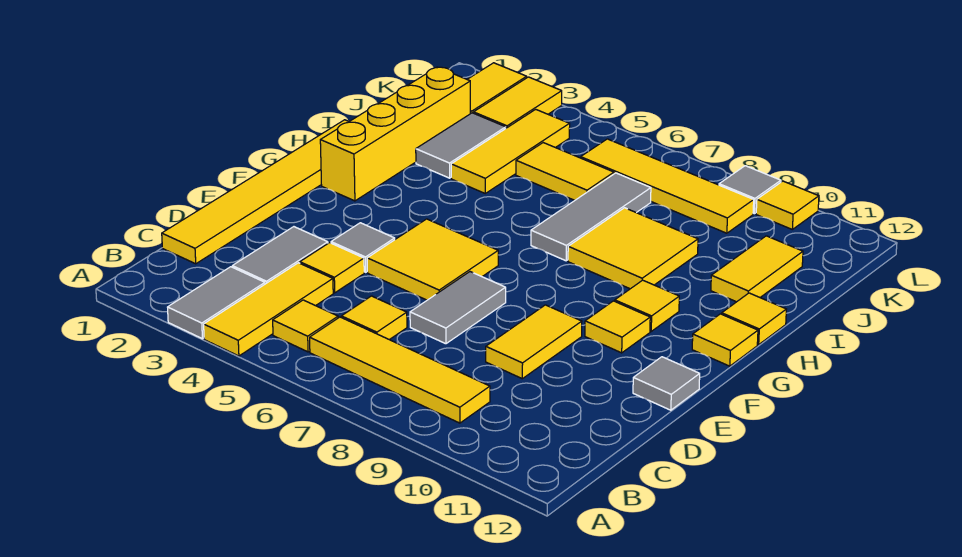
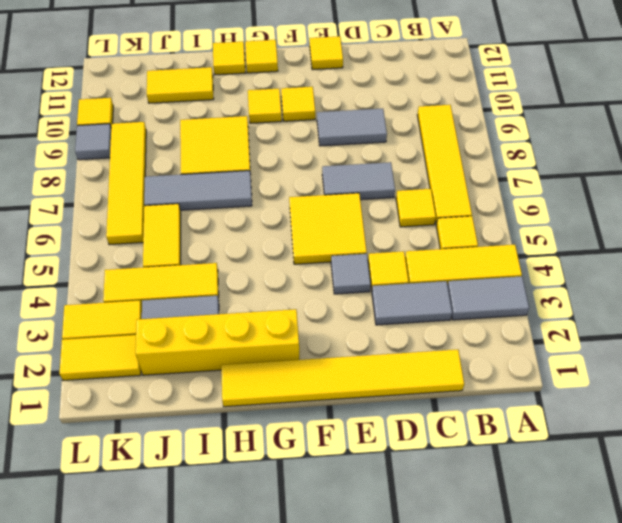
yellow 1x2 tile [486,305,582,379] -> grey 1x2 tile [317,109,387,146]
grey 1x1 tile [633,357,700,410] -> yellow 1x1 tile [310,36,343,70]

